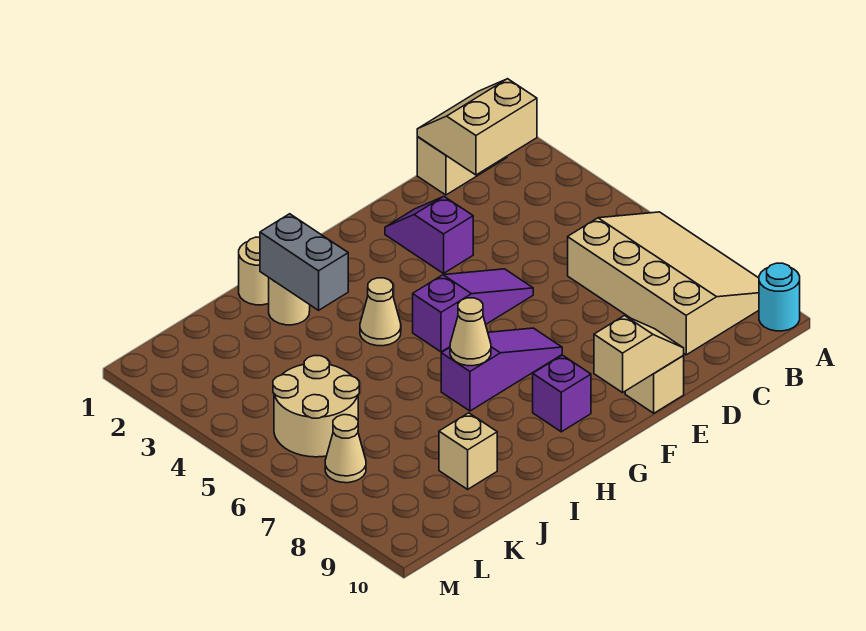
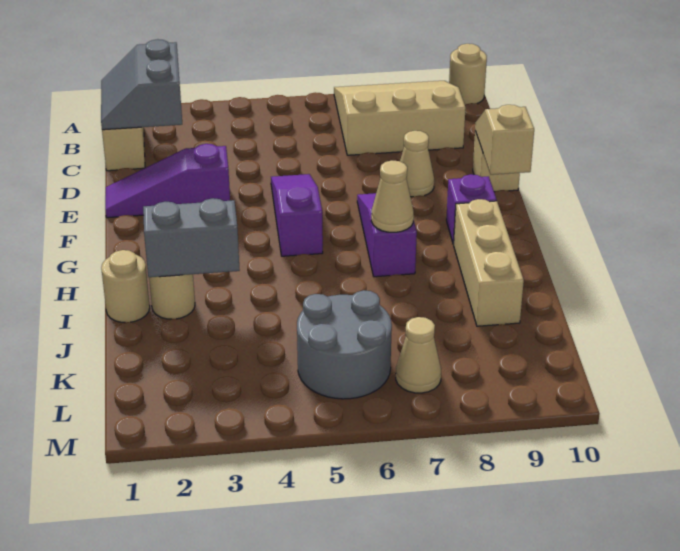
tan 3x4 slope [568,212,759,355] -> tan 3x3 slope [334,81,466,155]
cyan 1x1 round brick [759,263,800,331] -> tan 1x1 round brick [449,44,487,105]
tan 2x2 slope [417,79,537,175] -> grey 2x2 slope [101,39,182,130]
purple 1x2 slope [385,196,473,273] -> purple 1x3 slope [105,144,230,218]
tan 1x1 cone [360,278,401,346] -> tan 1x1 cone moved to [400,131,434,197]
tan 1x1 brick [439,413,497,489] -> tan 1x3 brick [454,199,524,326]
tan 2x2 round brick [273,356,359,457] -> grey 2x2 round brick [297,290,392,399]

